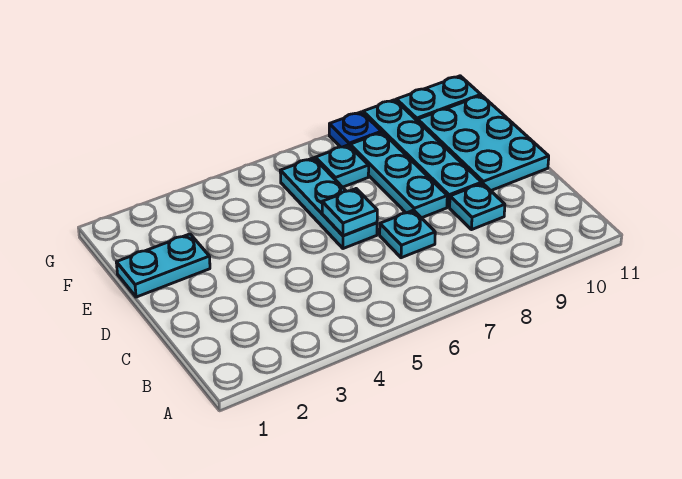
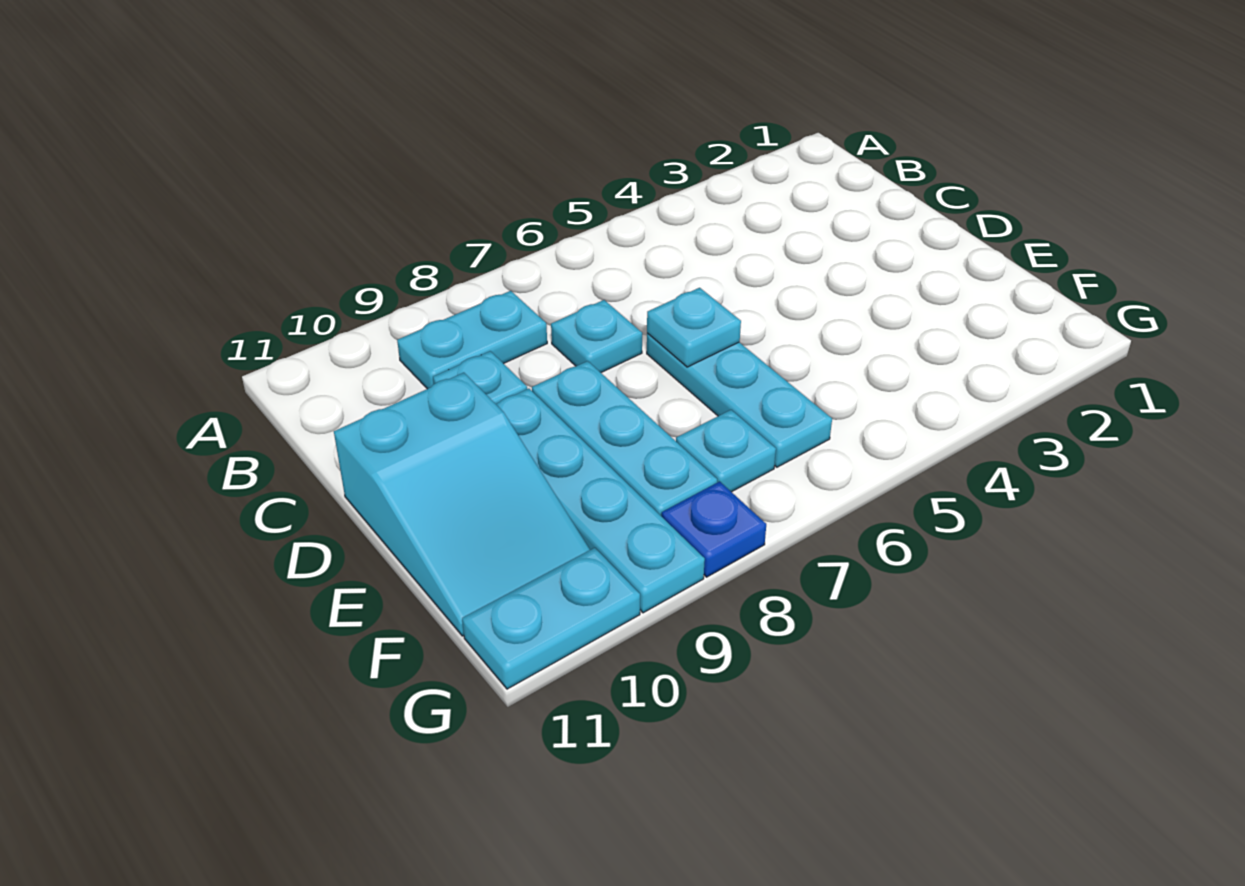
cyan 2x3 plate [418,96,549,191] -> cyan 2x3 slope [334,373,590,636]
cyan 1x2 plate [116,234,210,297] -> cyan 1x2 plate moved to [397,291,547,389]

